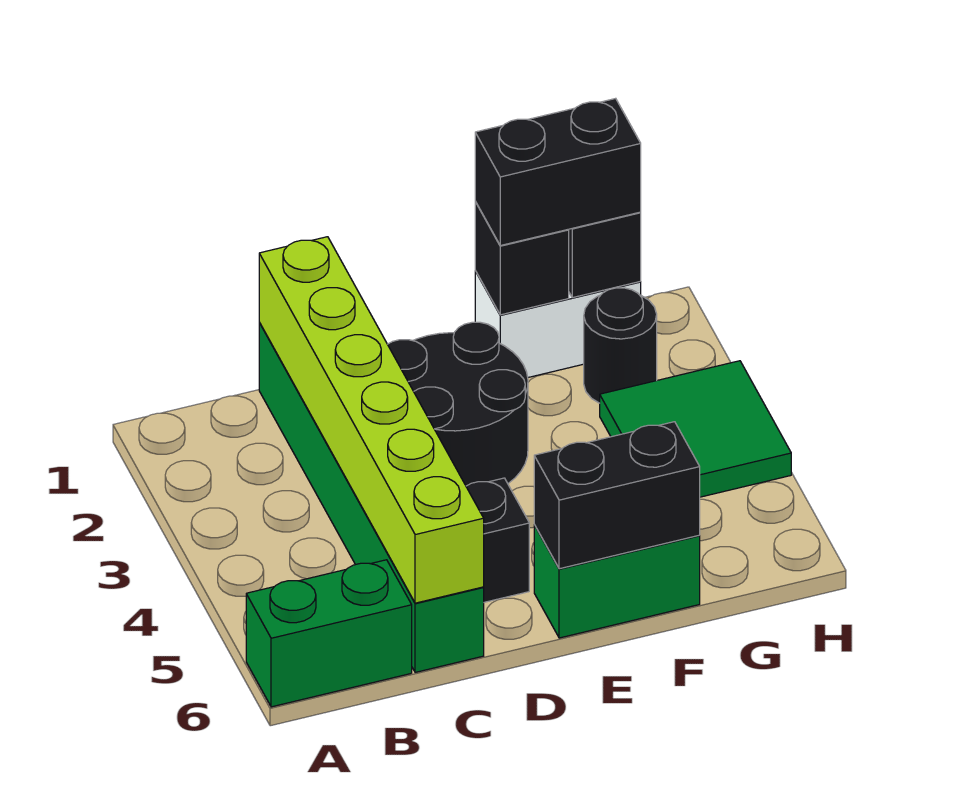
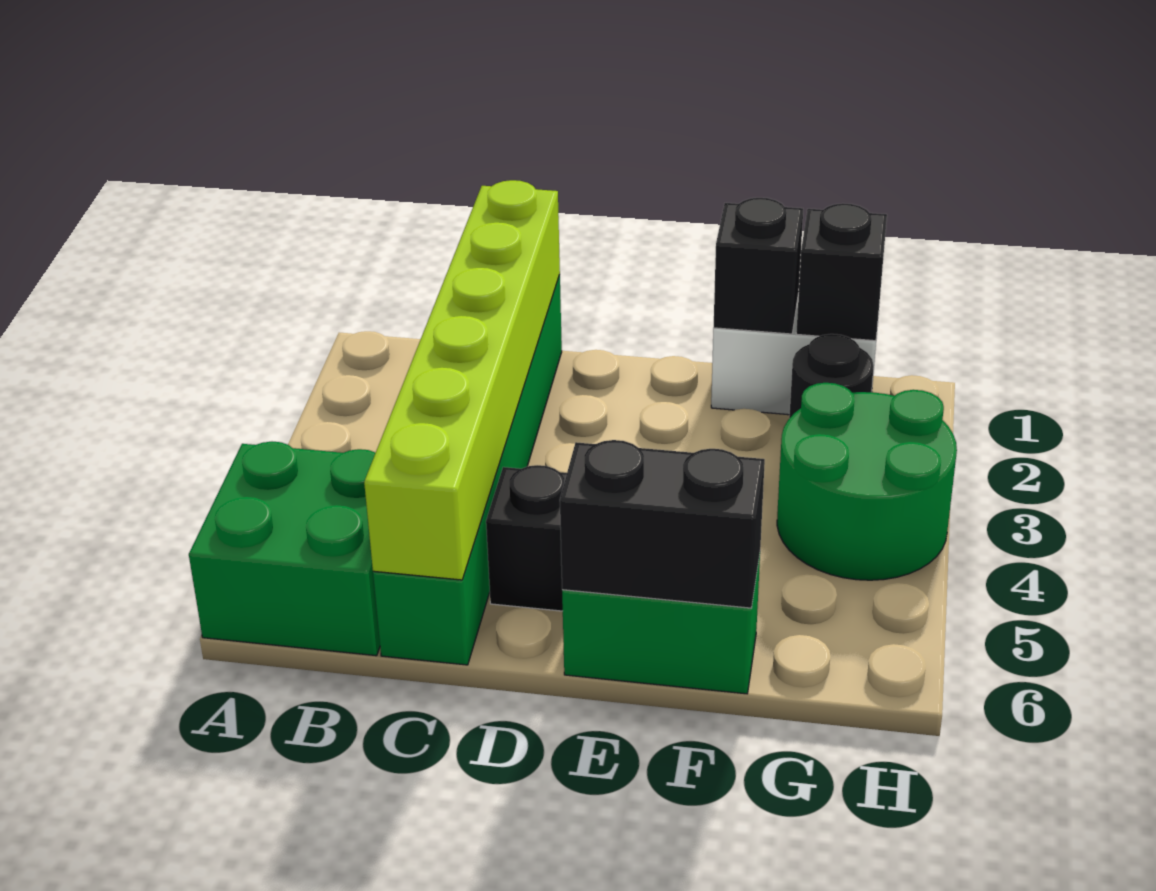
green 1x2 brick [246,560,412,707] -> green 2x2 brick [189,442,380,656]
black 2x2 round brick [388,322,528,486] -> none
black 1x2 brick [475,98,641,246] -> none
green 2x2 tile [600,361,791,497] -> green 2x2 round brick [777,383,957,580]

